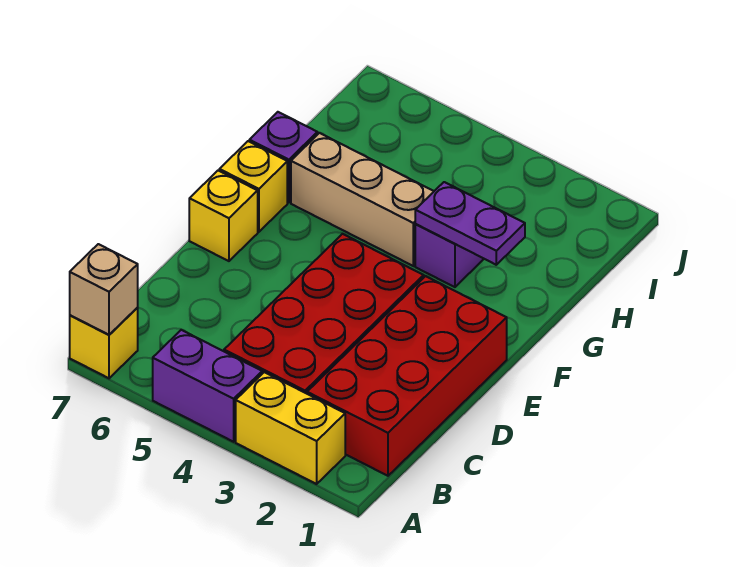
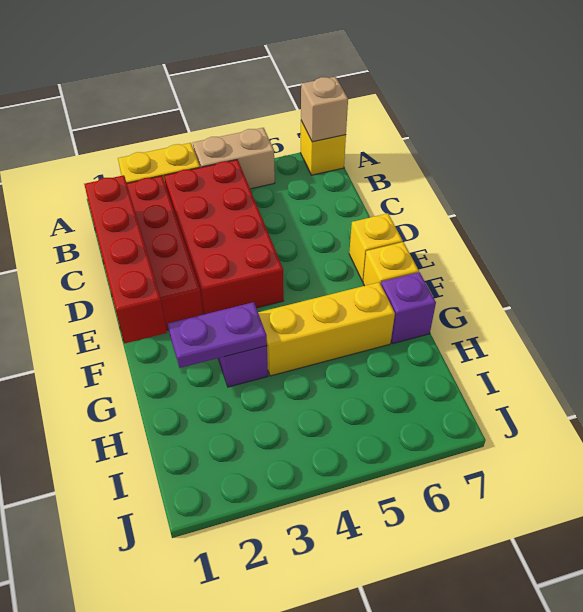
purple 1x2 brick [153,330,262,442] -> tan 1x2 brick [193,128,275,189]
none -> red 1x4 brick [84,175,167,343]
tan 1x3 brick [291,133,434,266] -> yellow 1x3 brick [258,282,395,376]

